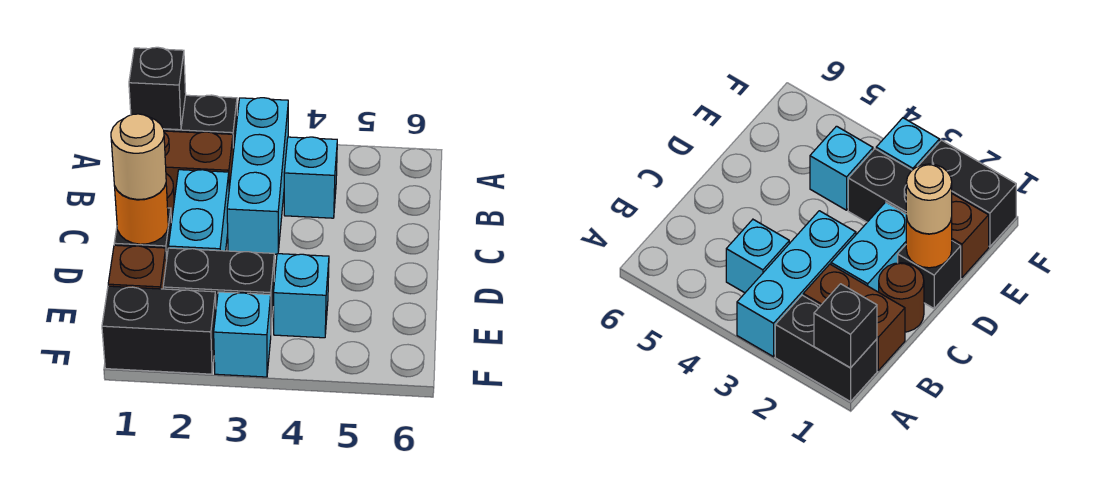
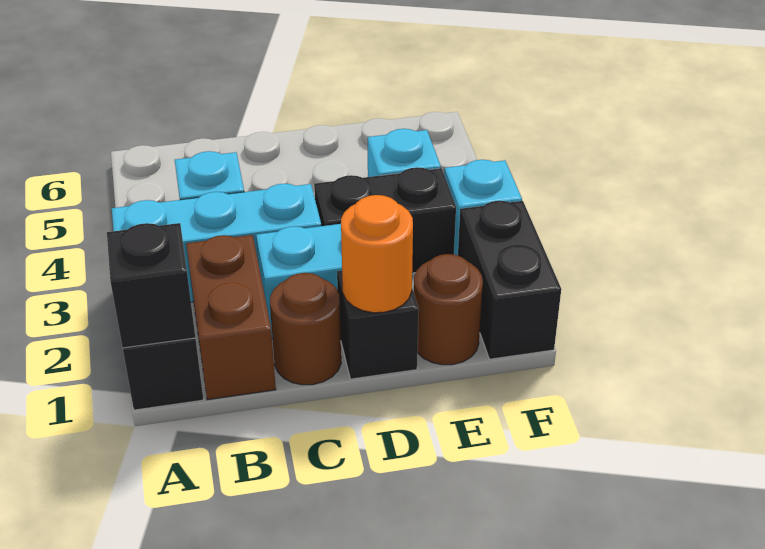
tan 1x1 round brick [111,114,166,199] -> none
brown 1x1 brick [108,245,166,289] -> brown 1x1 round brick [413,254,483,365]
black 1x2 brick [163,248,274,329] -> black 1x2 brick turned to [314,167,456,273]

